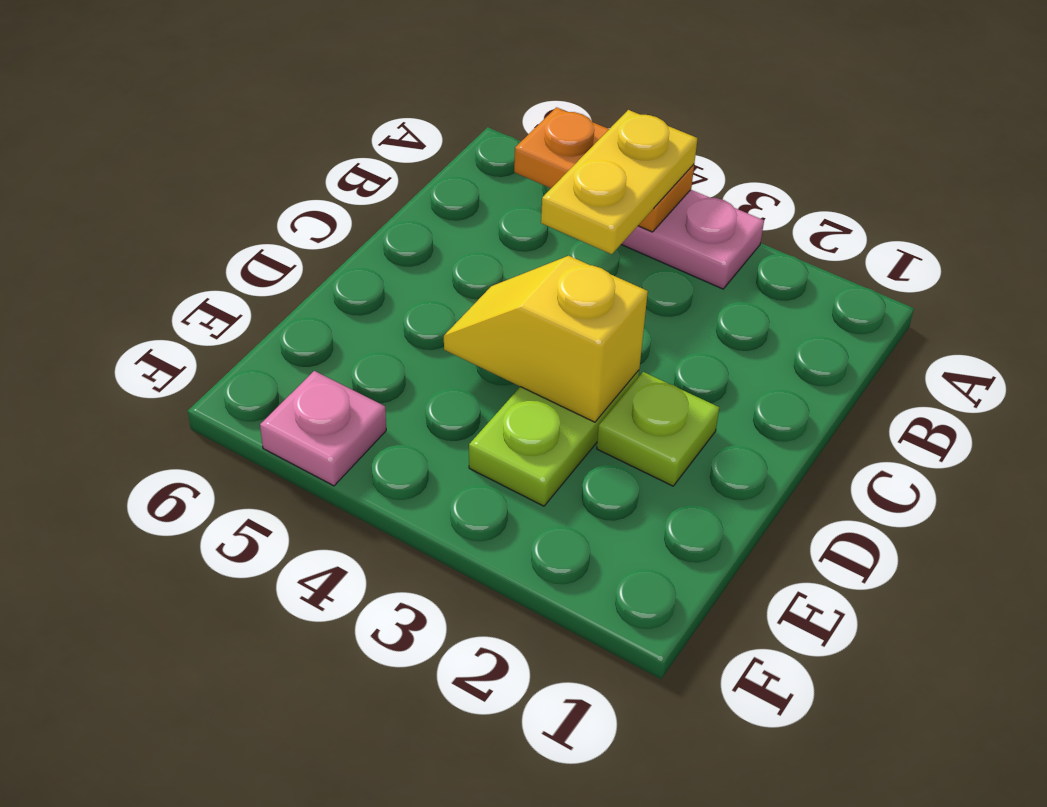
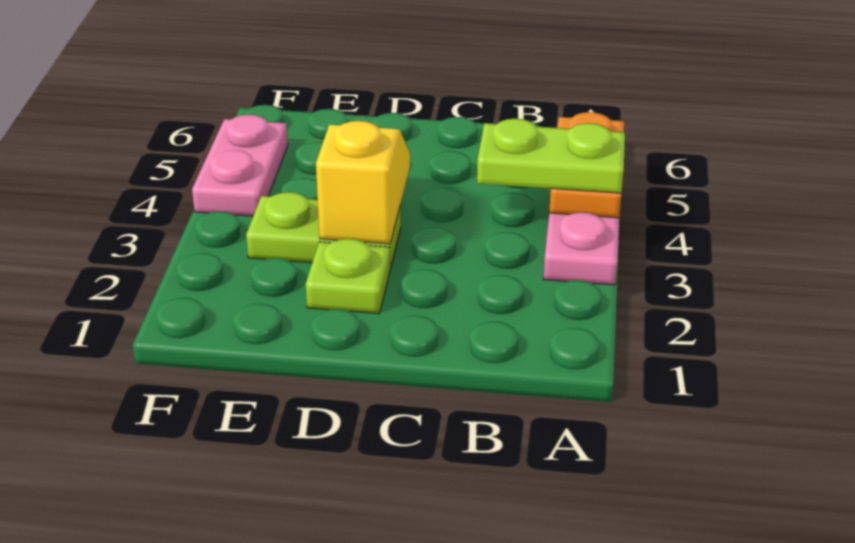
yellow 1x2 plate [541,110,698,254] -> lime 1x2 plate [477,118,625,193]
pink 1x1 plate [260,371,386,486] -> pink 1x2 plate [192,115,288,216]

